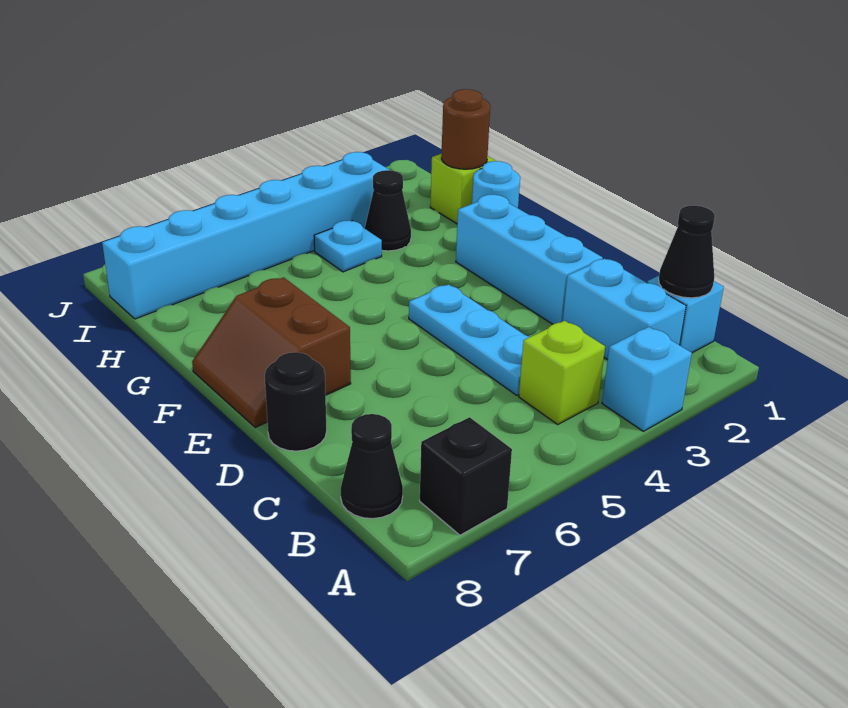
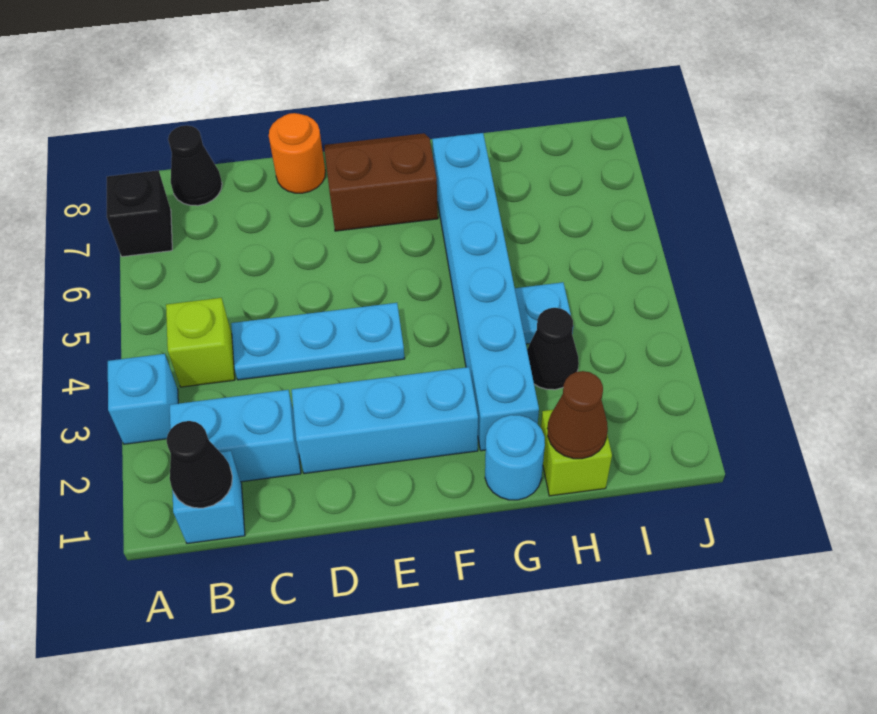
black 1x1 round brick [265,352,327,451] -> orange 1x1 round brick [269,113,325,193]
brown 1x1 round brick [441,89,490,169] -> brown 1x1 cone [547,371,608,459]
cyan 1x6 brick [102,152,389,319] -> cyan 1x6 brick moved to [432,133,539,451]

